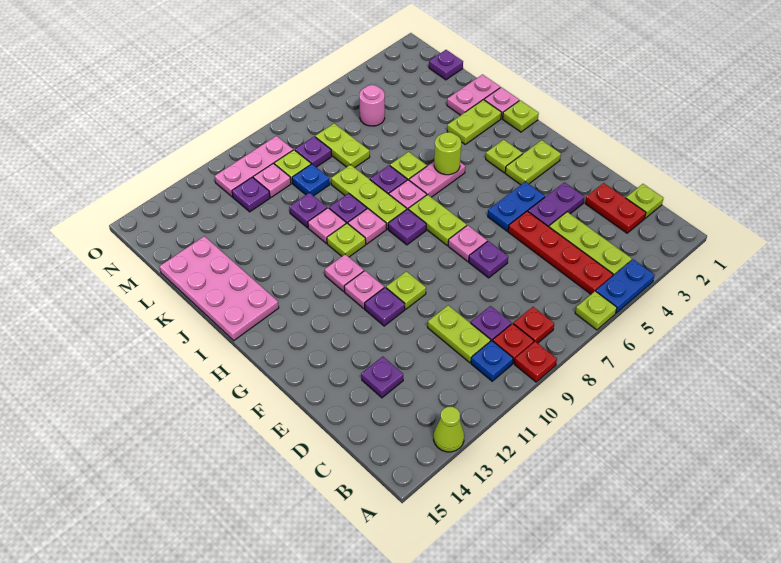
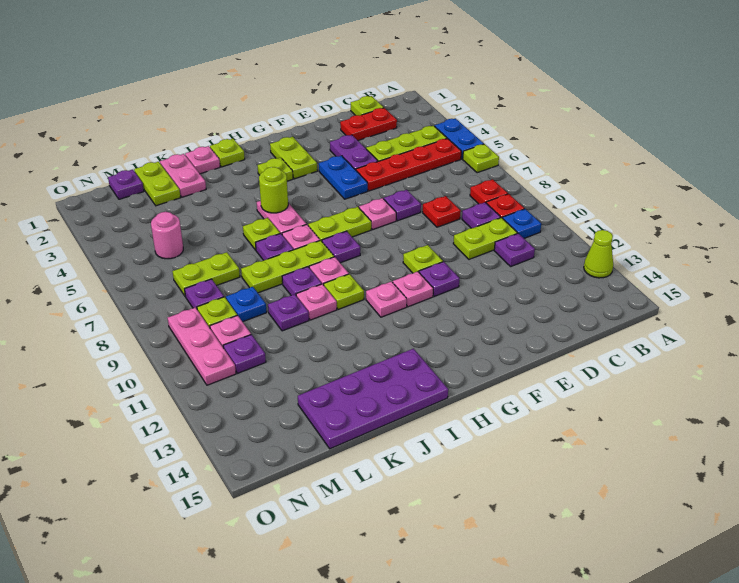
red 1x1 plate [515,342,557,382] -> red 1x1 plate moved to [423,196,461,227]
purple 1x1 plate [361,357,403,398] -> purple 1x1 plate moved to [494,233,535,266]
pink 2x4 plate [160,236,279,341] -> purple 2x4 plate [298,349,448,449]
lime 1x2 plate [447,100,502,144] -> lime 1x2 plate moved to [134,162,181,206]

